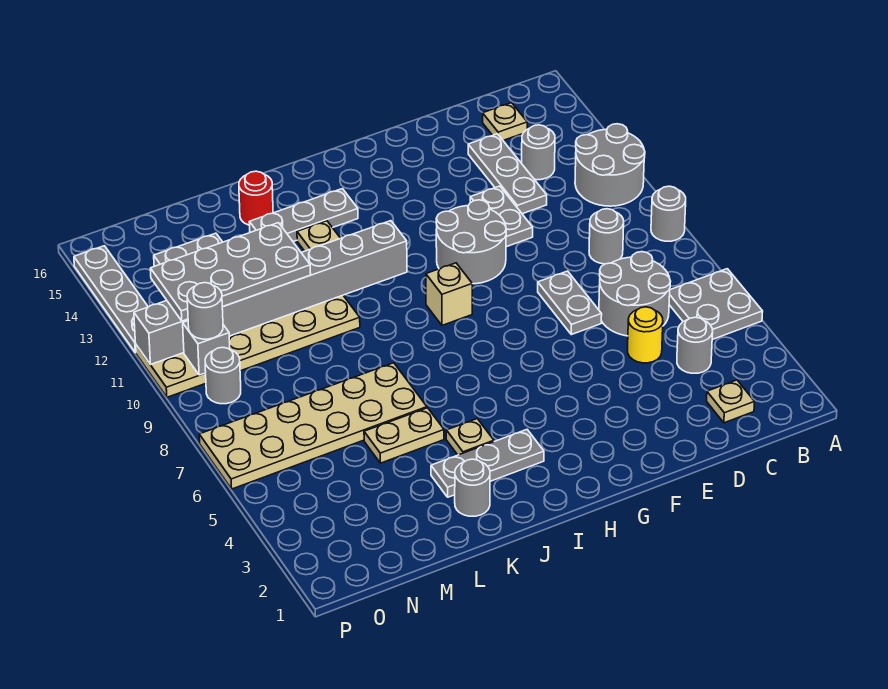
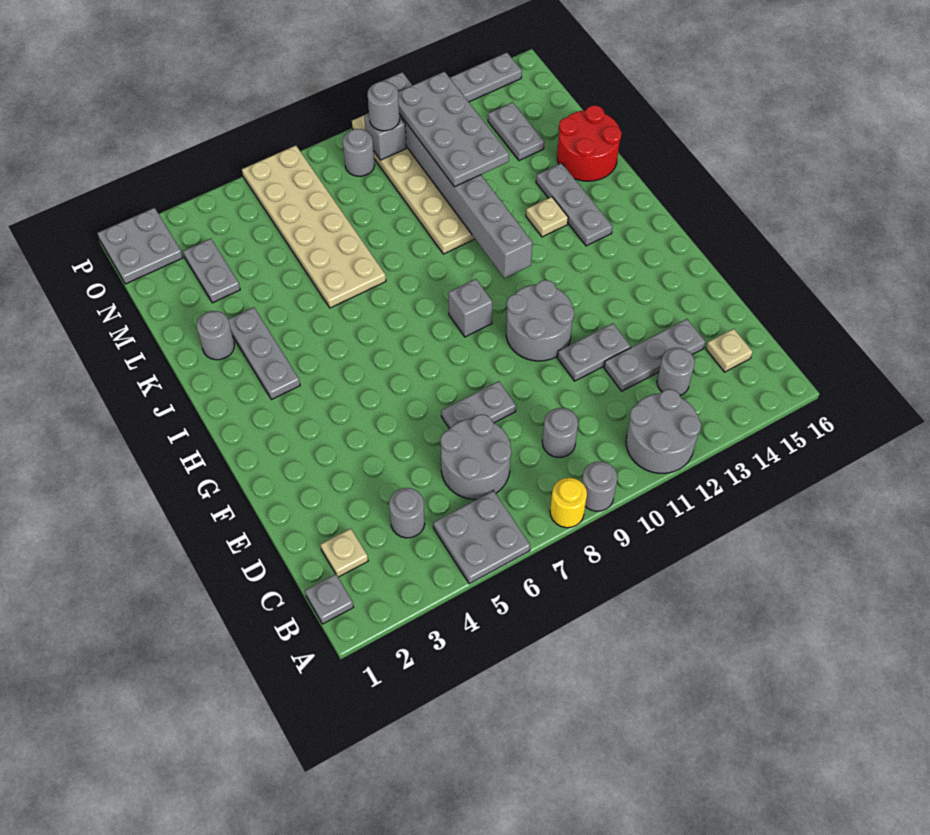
none -> grey 1x1 plate [305,574,353,624]
yellow 1x1 round brick [628,307,663,363] -> yellow 1x1 round brick moved to [550,478,587,528]
tan 1x1 brick [426,263,472,325] -> grey 1x1 brick [448,279,492,337]
tan 1x1 plate [446,419,494,455] -> none
tan 1x2 plate [364,408,444,463] -> none
red 1x1 round brick [239,171,273,225] -> red 2x2 round brick [557,105,622,181]
none -> grey 1x2 plate [183,239,240,303]
none -> grey 2x2 plate [97,208,183,284]

